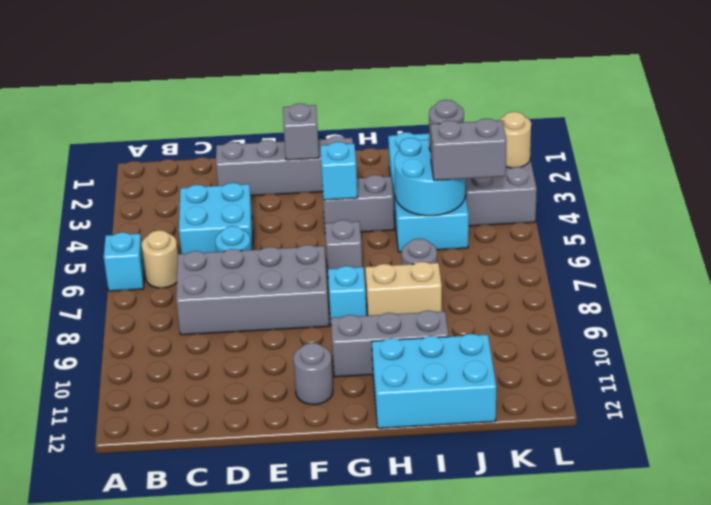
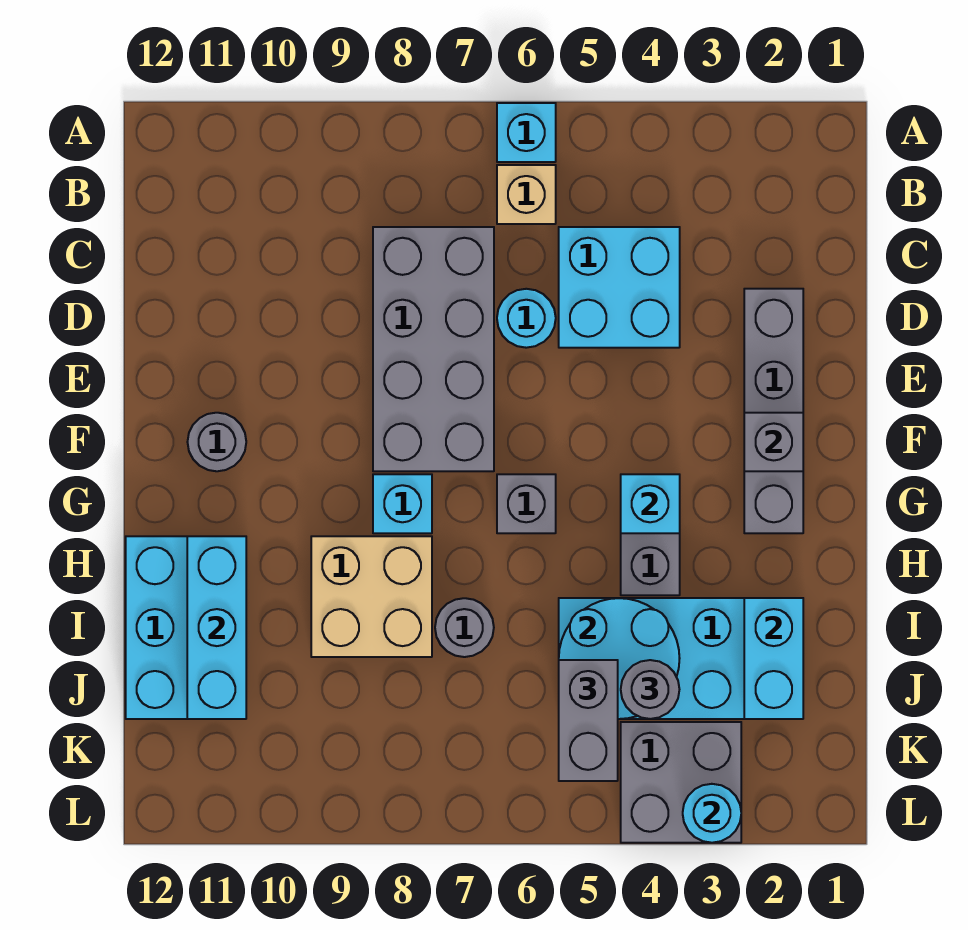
tan 1x1 round brick [142,230,178,288] -> tan 1x1 brick [497,165,556,224]
grey 1x3 brick [331,310,449,377] -> none
tan 1x2 brick [365,262,442,316] -> tan 2x2 brick [311,536,432,657]
none -> cyan 1x3 brick [187,536,246,719]
none -> cyan 1x2 brick [744,598,803,719]
tan 1x1 round brick [499,112,531,168] -> cyan 1x1 round brick [683,784,741,843]

